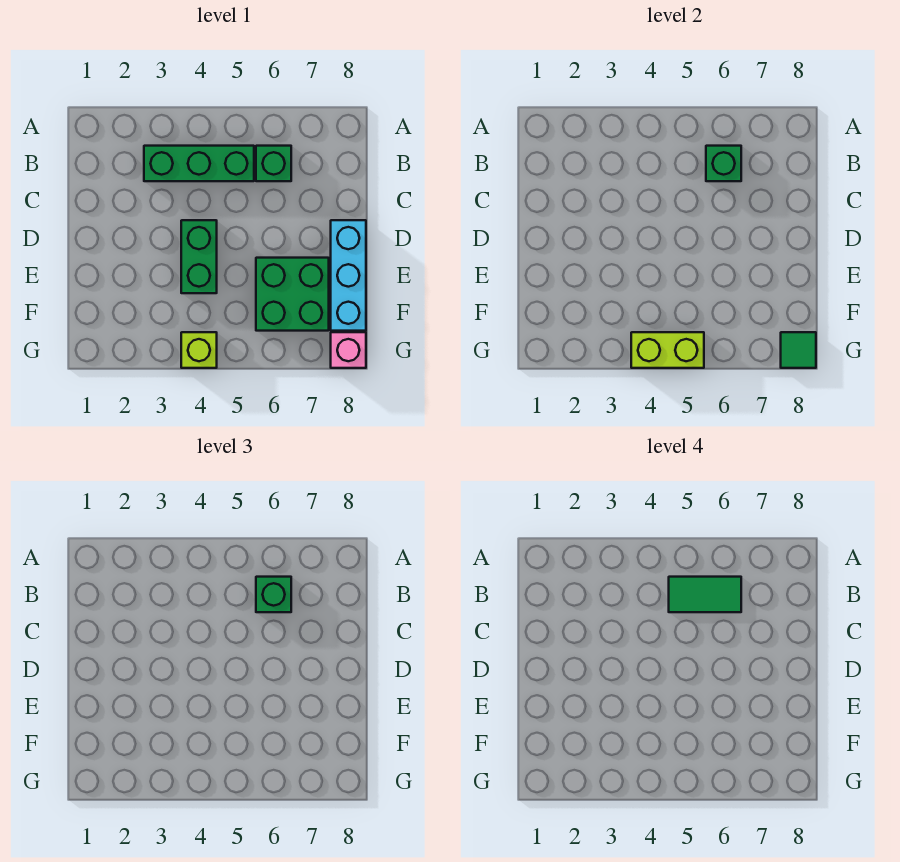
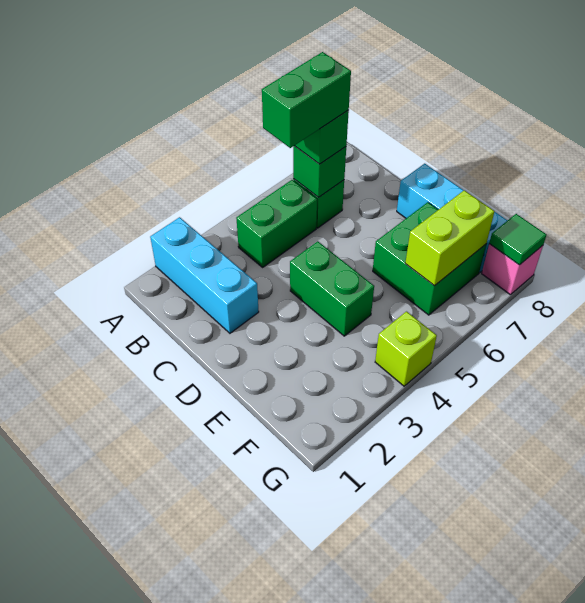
none -> cyan 1x3 brick [150,217,259,333]
green 1x3 brick [144,146,254,181] -> green 1x2 brick [236,180,317,267]
green 1x2 tile [669,577,741,612] -> green 1x2 brick [262,52,351,148]
lime 1x2 brick [631,332,704,368] -> lime 1x2 brick moved to [405,190,495,286]

